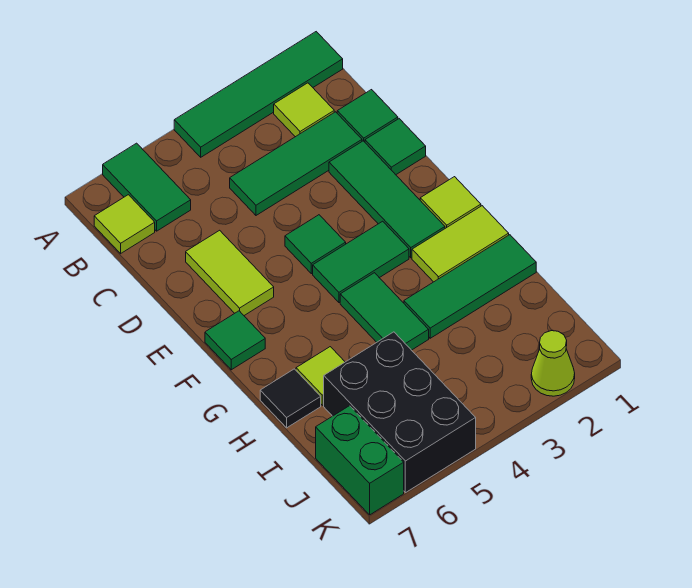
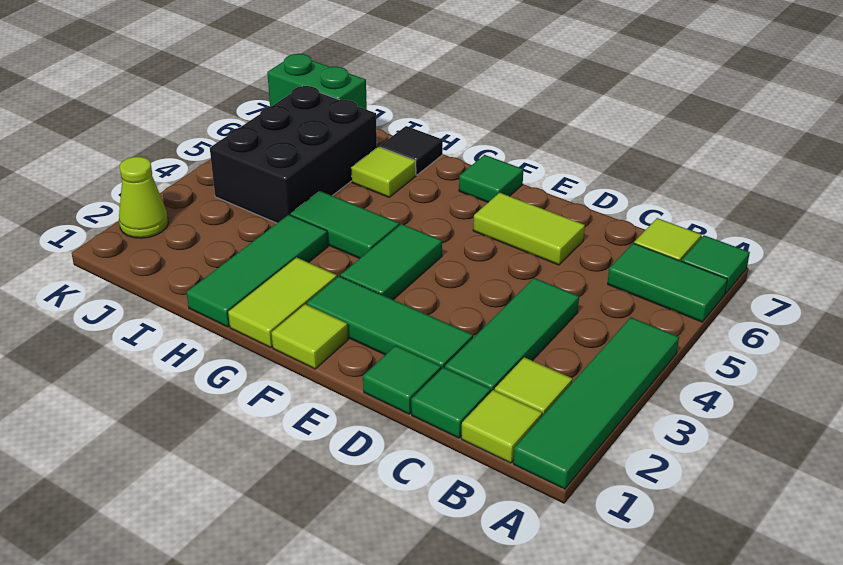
none -> lime 1x1 tile [461,390,542,463]
green 1x1 tile [285,215,346,274] -> green 1x1 tile moved to [682,235,750,294]
black 2x3 brick [324,332,476,493] -> black 2x3 brick turned to [210,86,377,223]

